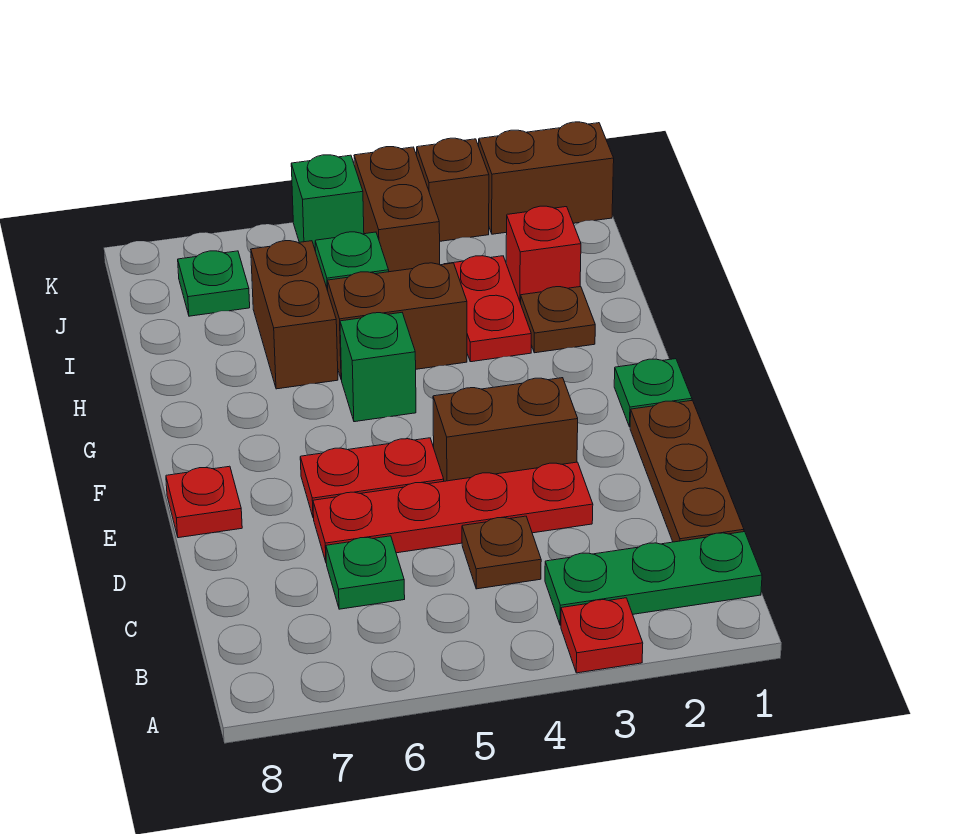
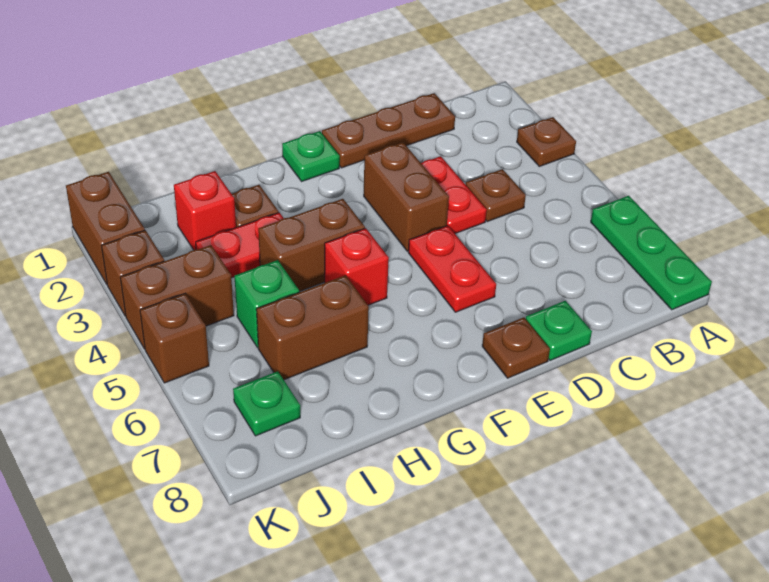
red 1x1 plate [561,598,643,673] -> brown 1x1 plate [517,117,576,166]
green 1x3 plate [545,532,762,625] -> green 1x3 plate moved to [591,196,712,310]
green 1x1 plate [326,536,405,609] -> green 1x1 plate moved to [526,301,592,361]
red 1x4 plate [313,462,593,562] -> red 1x2 plate [421,156,487,234]
red 1x1 plate [166,466,242,538] -> brown 1x1 plate [482,317,550,378]
green 1x1 brick [340,313,416,422] -> red 1x1 brick [325,228,389,305]
brown 1x2 brick [328,263,467,380] -> brown 1x2 brick turned to [258,199,365,291]
green 1x1 brick [291,155,364,251] -> brown 1x1 brick [140,294,209,383]

